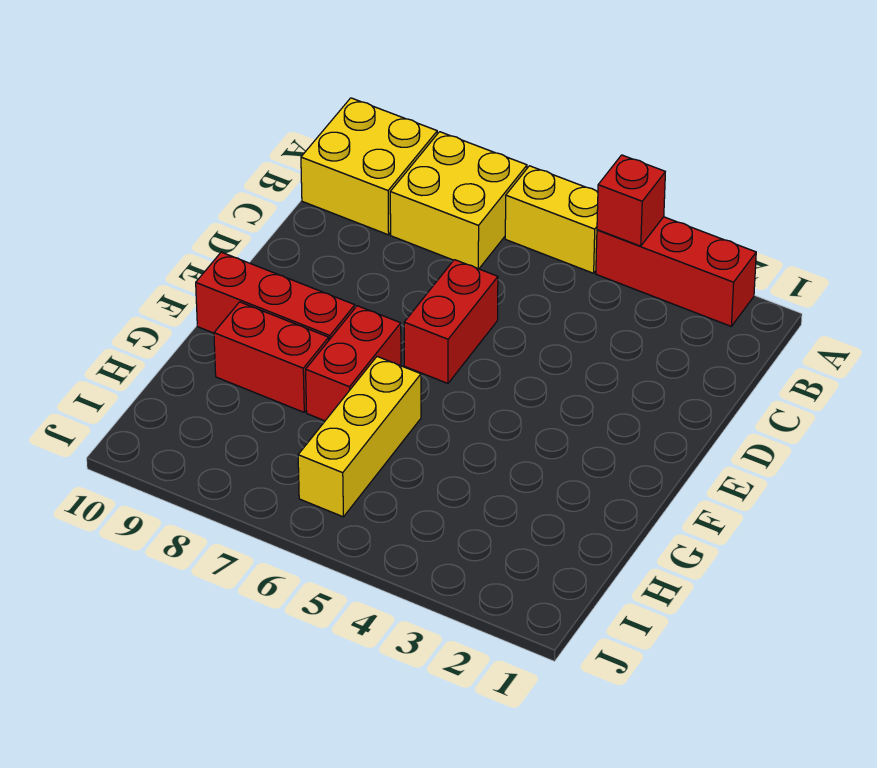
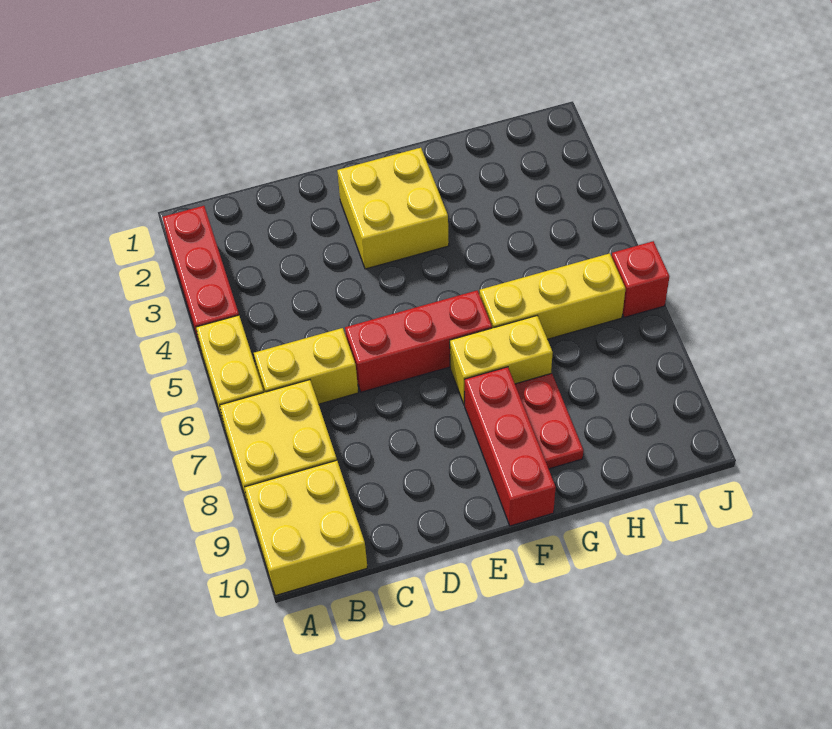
red 1x1 brick [597,155,665,246] -> red 1x1 brick moved to [612,241,670,318]
none -> yellow 1x2 brick [254,328,358,404]
red 1x2 brick [404,260,498,383] -> red 1x3 brick [345,290,492,392]
none -> yellow 2x2 brick [337,148,449,269]
red 1x2 brick [306,306,401,421] -> yellow 1x2 brick [450,316,553,405]
red 1x2 brick [214,302,329,412] -> red 1x2 plate [515,373,583,469]

